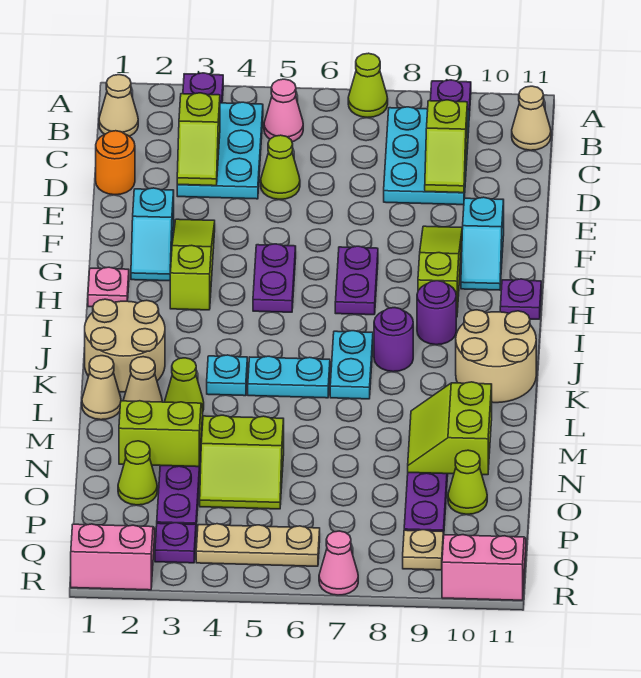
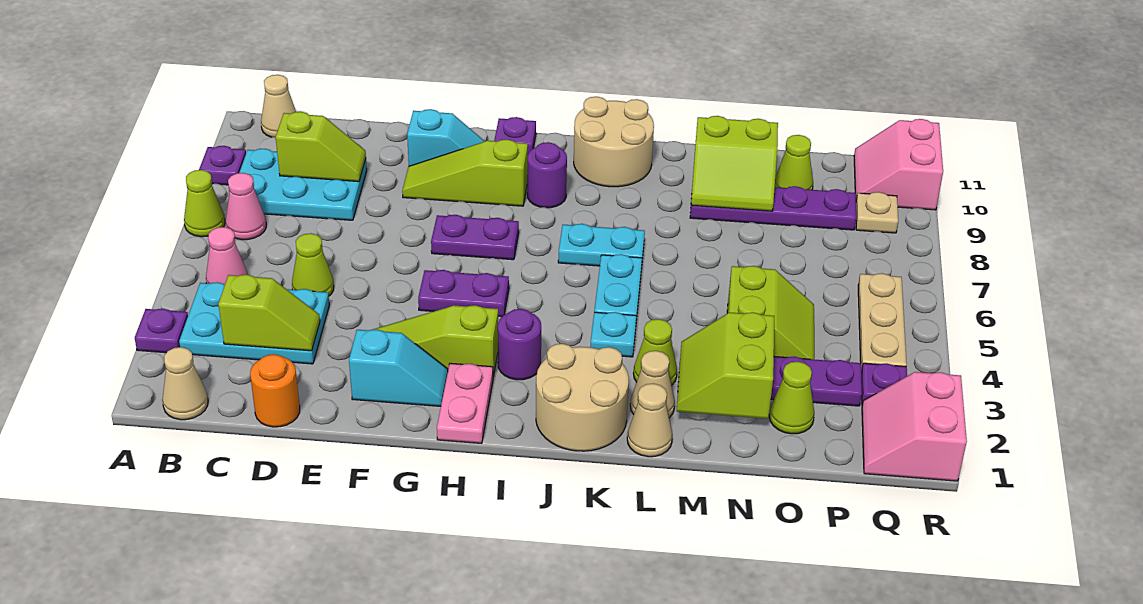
pink 1x1 plate [88,267,129,307] -> pink 1x2 plate [437,363,493,443]
purple 1x1 round brick [374,308,413,372] -> purple 1x1 round brick moved to [498,309,541,380]
pink 1x1 cone [319,531,358,595] -> pink 1x1 cone moved to [225,173,266,240]

